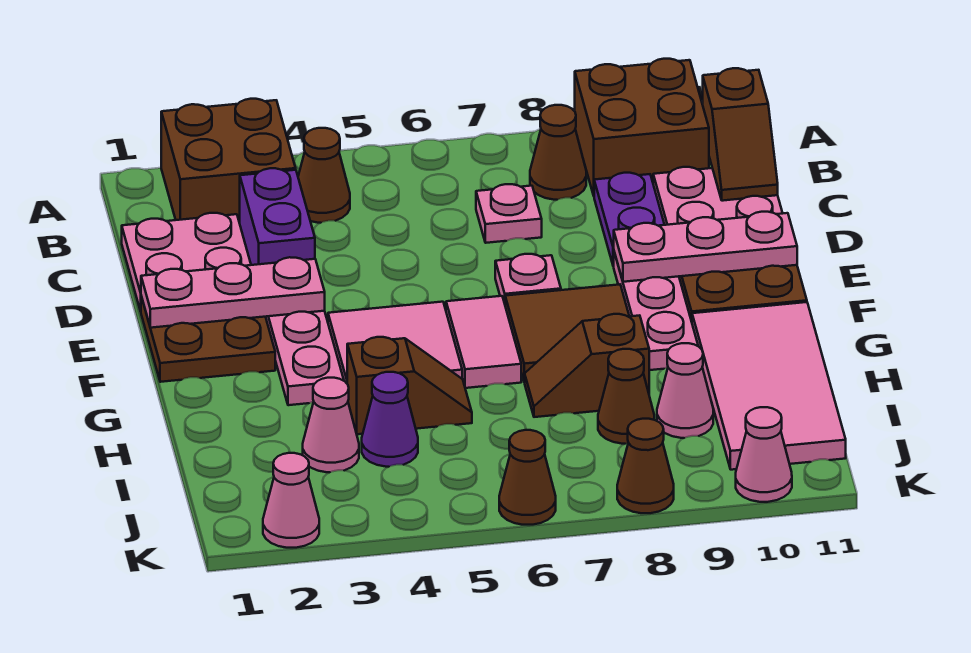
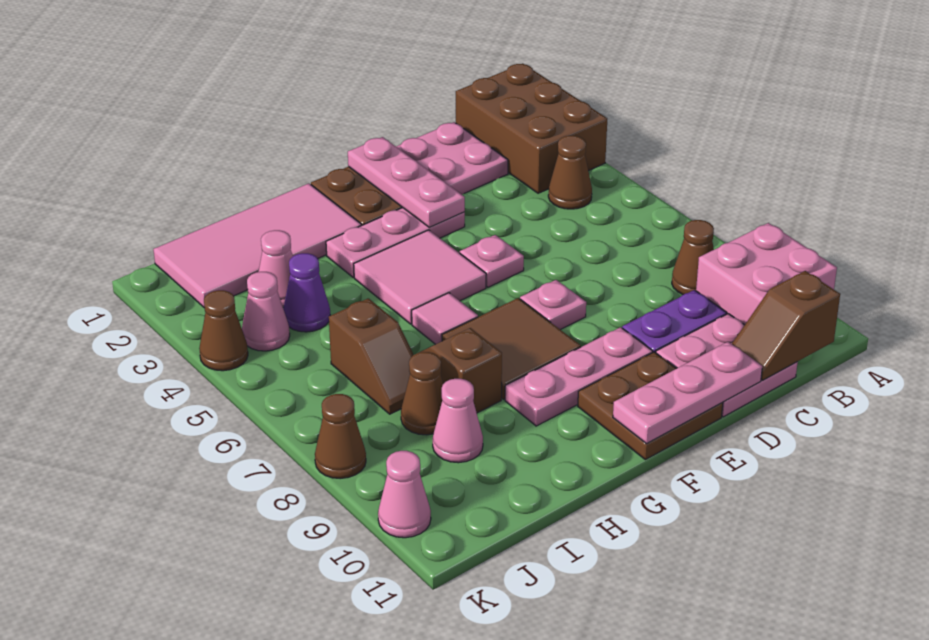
brown 2x2 brick [161,99,296,223] -> brown 2x3 brick [456,64,607,193]
brown 2x2 brick [575,59,709,195] -> pink 2x2 brick [696,223,837,325]
purple 1x2 brick [240,168,315,265] -> none
pink 1x1 plate [476,184,542,243] -> pink 1x1 plate moved to [460,235,524,287]
pink 1x3 plate [614,212,797,282] -> pink 1x3 plate turned to [613,342,762,444]
pink 1x2 tile [446,296,521,388] -> pink 1x1 tile [412,293,478,344]
pink 2x4 tile [692,302,846,470] -> pink 2x4 tile moved to [153,183,362,308]
brown 1x2 slope [347,337,472,434] -> brown 1x2 slope moved to [329,298,414,414]
pink 1x1 cone [263,453,319,548] -> pink 1x1 cone moved to [242,272,290,351]
brown 1x1 cone [499,430,556,525] -> brown 1x1 cone moved to [199,290,248,371]

